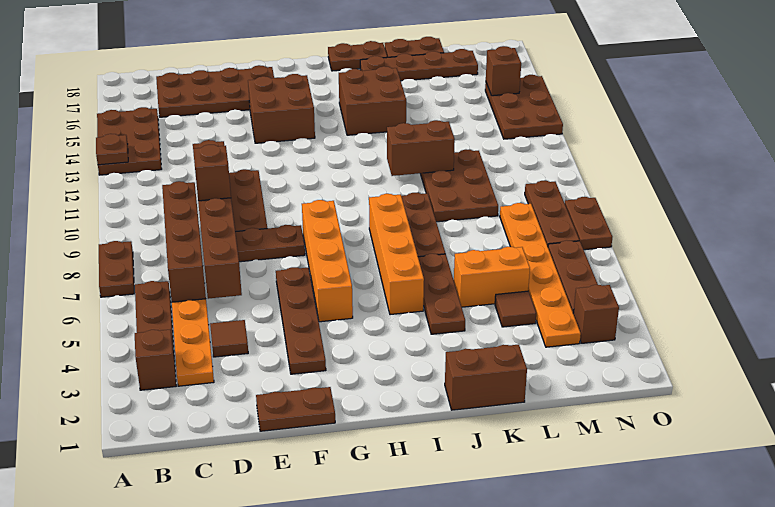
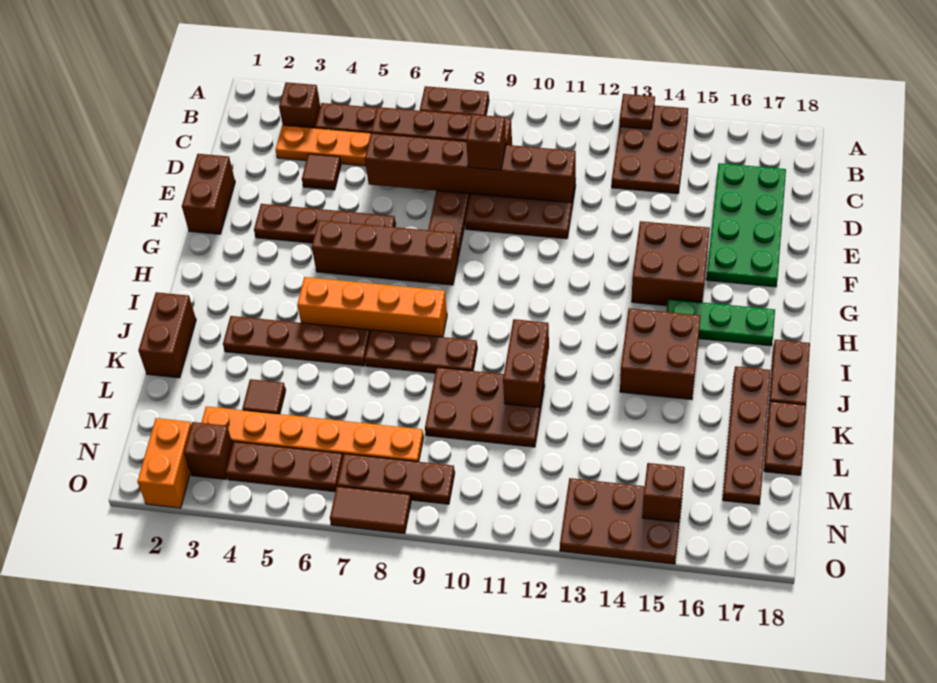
brown 2x3 plate [97,107,161,175] -> brown 2x3 plate turned to [612,105,688,194]
brown 2x4 plate [156,65,274,117] -> green 2x4 plate [706,163,786,287]
brown 1x2 plate [256,387,335,431] -> brown 1x2 brick [182,154,235,234]
orange 1x4 brick [302,200,353,322] -> brown 1x4 brick [312,220,458,285]
none -> green 1x3 plate [666,299,775,346]
brown 1x3 plate [418,254,465,334] -> brown 1x4 plate [223,316,370,366]
orange 1x2 brick [454,247,530,307] -> orange 1x2 brick moved to [137,418,191,508]
brown 1x2 plate [565,197,612,250] -> brown 1x2 tile [330,486,411,534]

